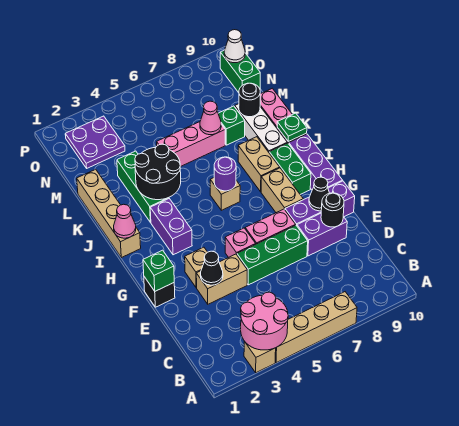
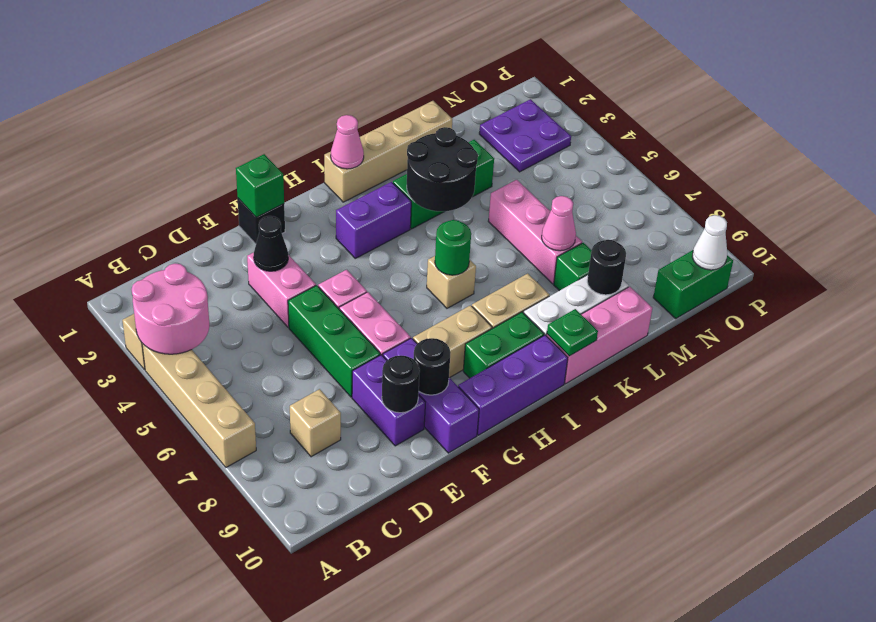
tan 1x2 brick [196,254,247,304] -> pink 1x2 brick [247,252,316,327]
tan 1x1 brick [185,247,207,288] -> tan 1x1 brick moved to [290,389,341,457]
black 1x1 cone [309,177,329,211] -> black 1x1 round brick [413,338,451,395]
purple 1x1 round brick [214,157,236,191] -> green 1x1 round brick [435,220,471,275]

